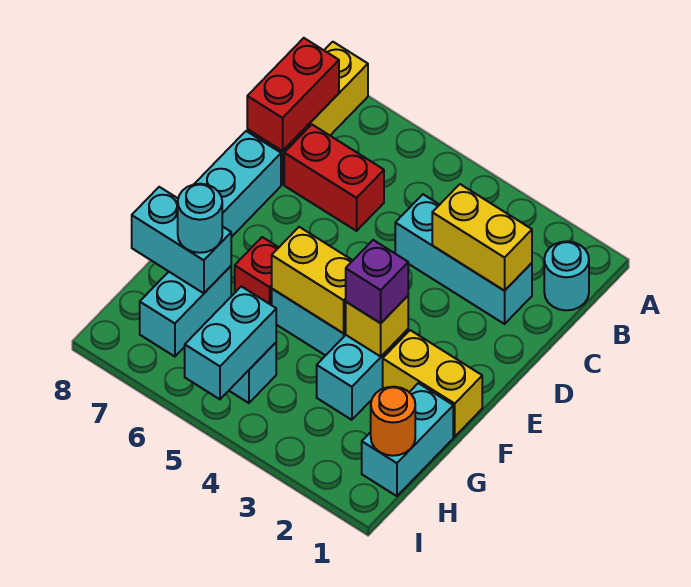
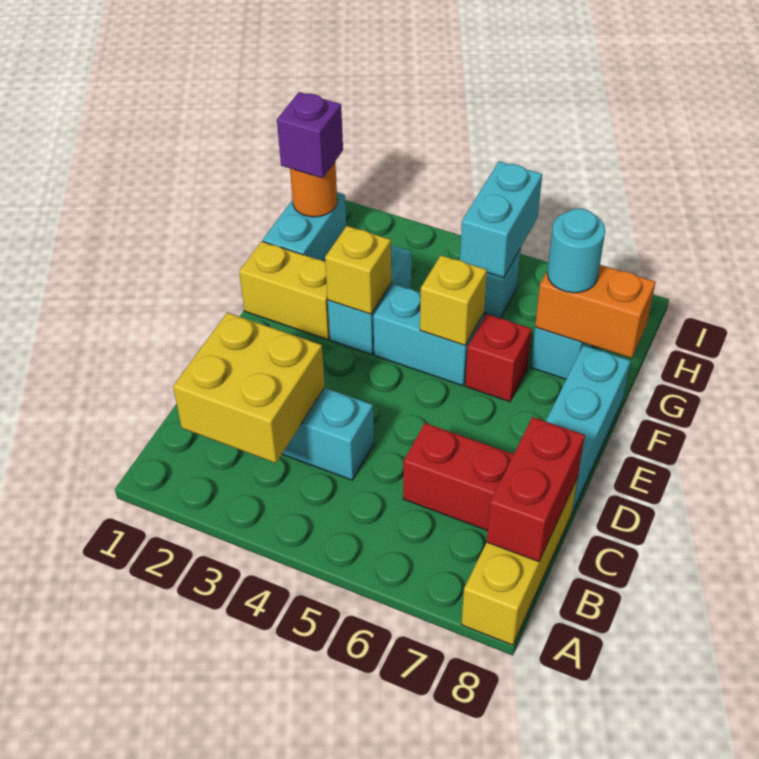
cyan 1x1 round brick [544,241,589,310] -> none
yellow 1x2 brick [432,184,532,291] -> yellow 2x2 brick [173,313,325,463]
purple 1x1 brick [346,240,408,323] -> purple 1x1 brick moved to [277,92,343,178]
yellow 1x2 brick [272,227,353,333] -> yellow 1x1 brick [420,255,487,345]
cyan 1x2 brick [132,187,231,293] -> orange 1x2 brick [535,265,655,358]

